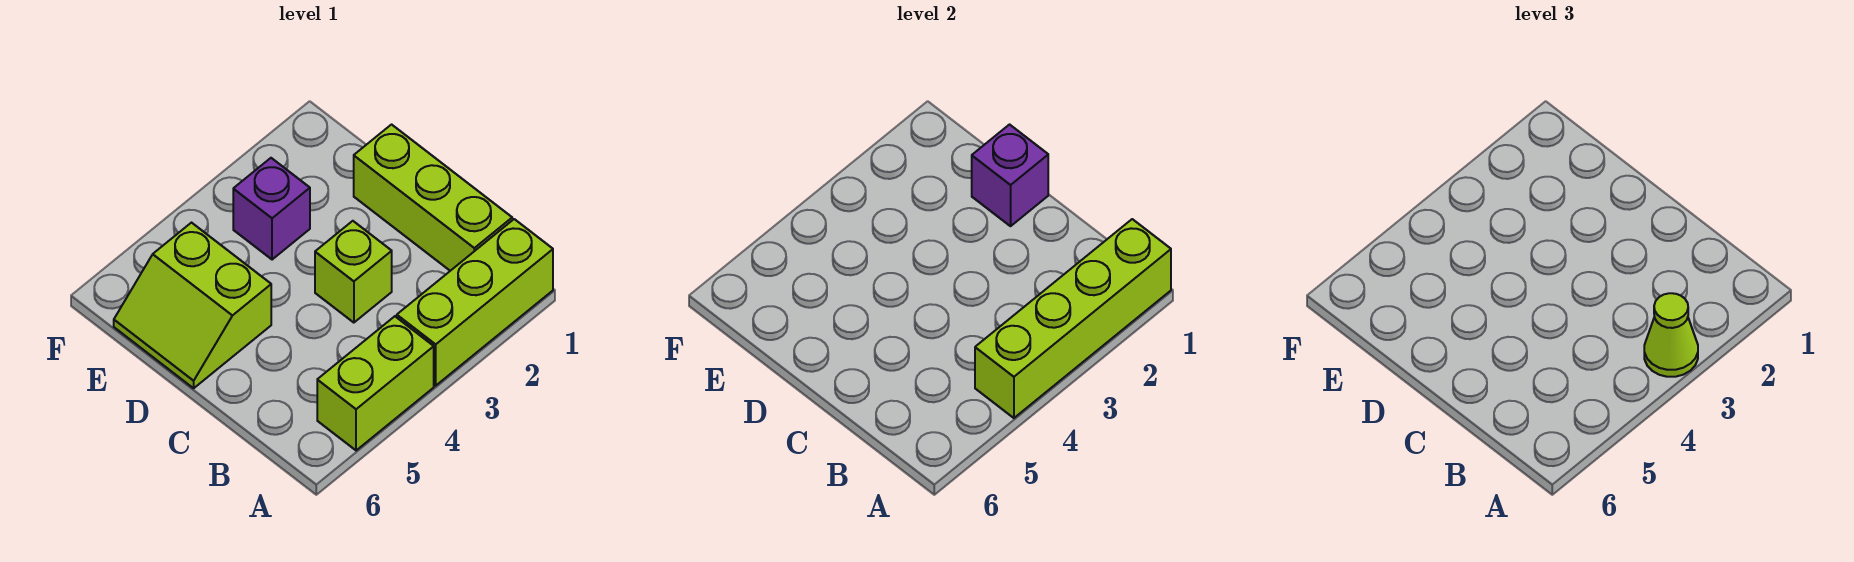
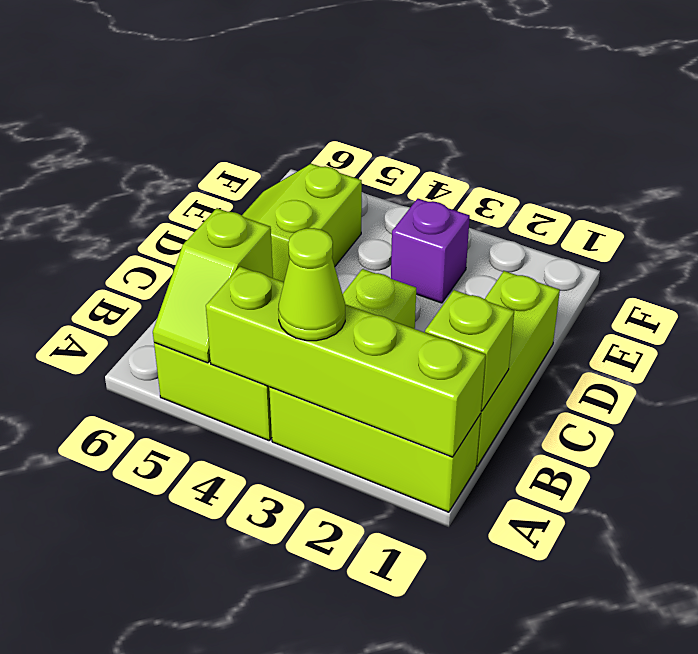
none -> lime 1x2 slope [153,208,273,363]
none -> lime 1x1 brick [425,290,514,411]
purple 1x1 brick [972,125,1048,226] -> none

